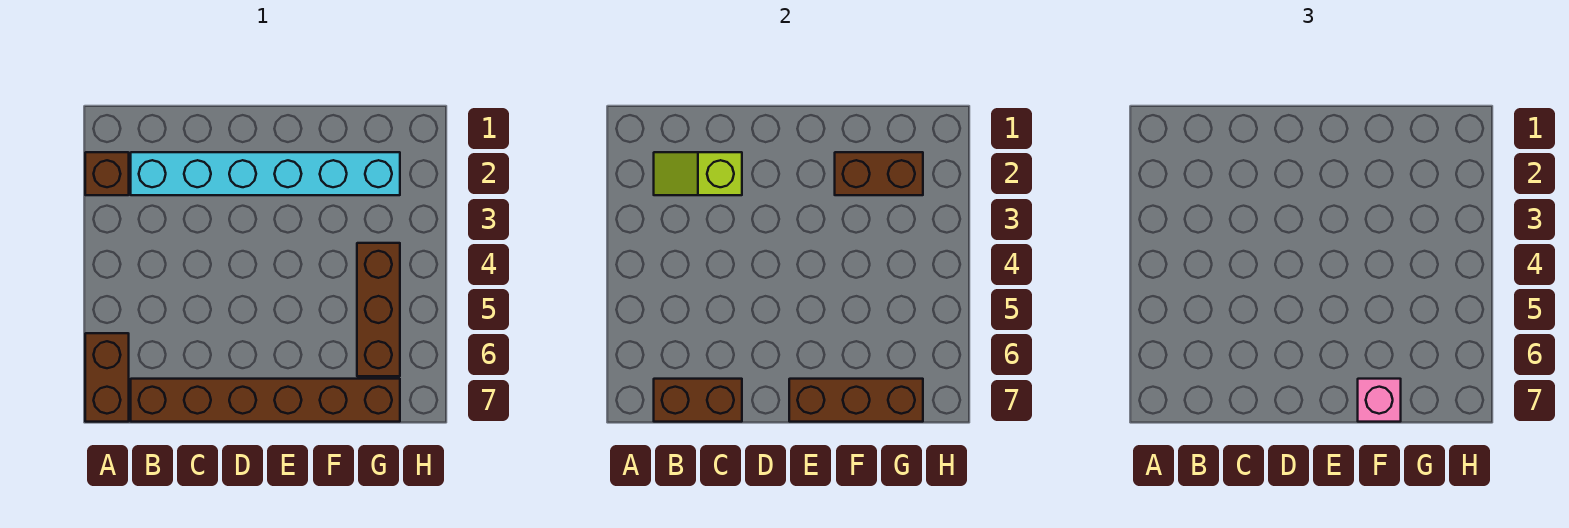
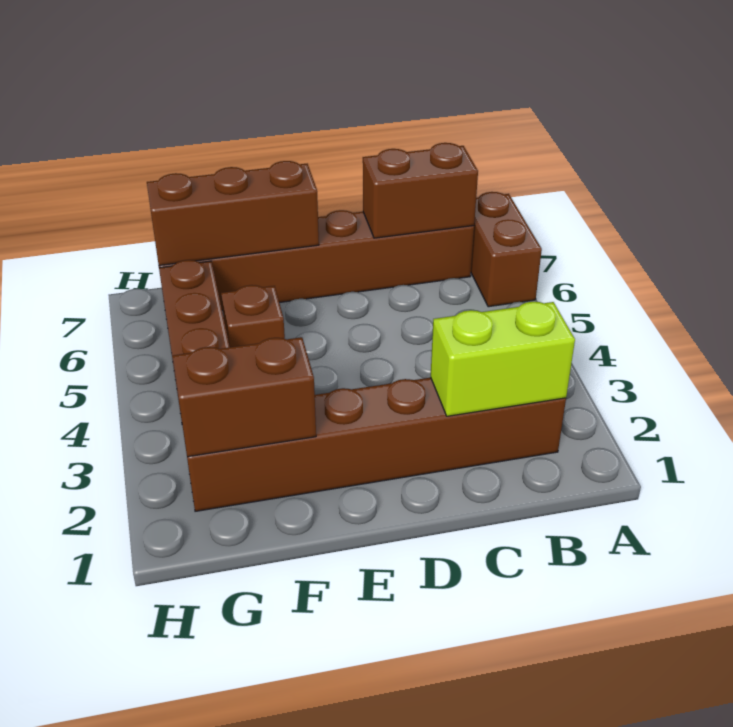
brown 1x1 brick [85,152,129,195] -> brown 1x1 brick moved to [221,285,285,347]
cyan 1x6 brick [131,152,400,195] -> brown 1x6 brick [186,378,566,511]
lime 1x2 slope [654,152,742,195] -> lime 1x2 brick [431,302,575,416]
pink 1x1 brick [1358,379,1401,422] -> none

